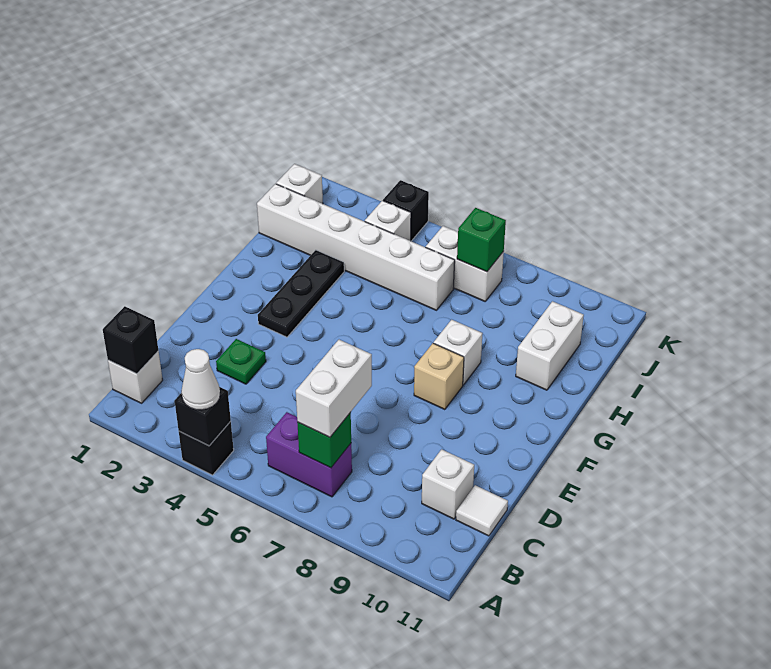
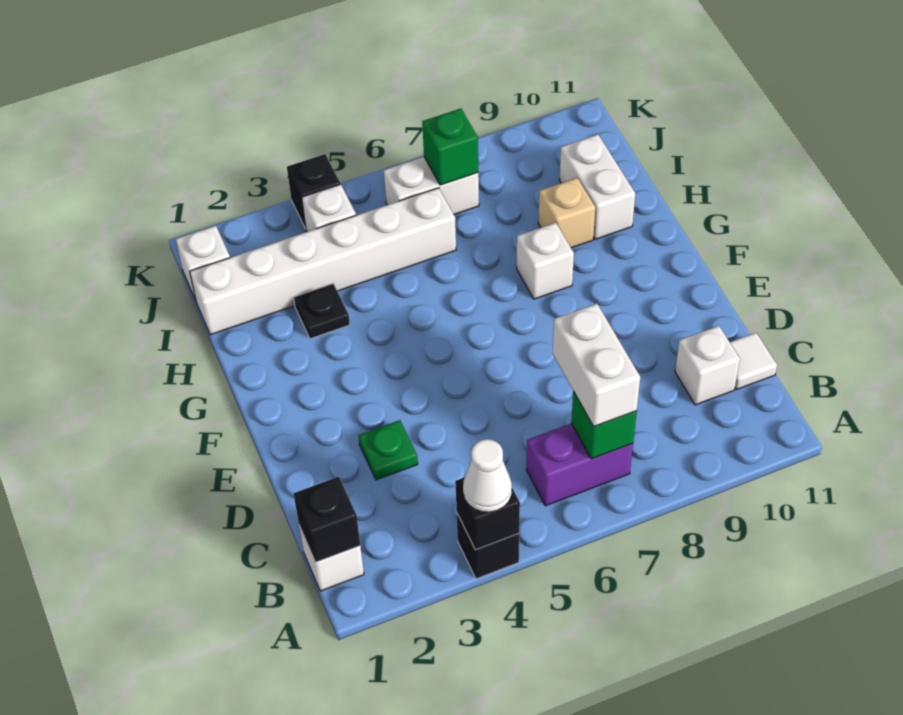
black 1x3 plate [258,250,344,337] -> black 1x1 plate [294,284,350,339]
tan 1x1 brick [414,343,464,410] -> tan 1x1 brick moved to [538,178,595,248]

